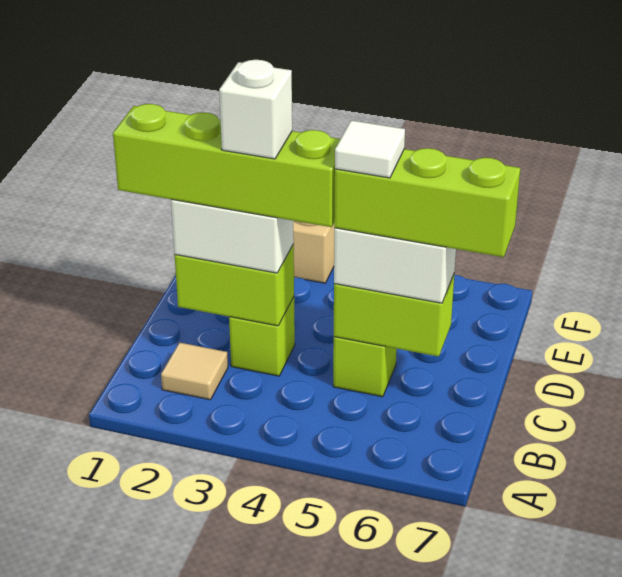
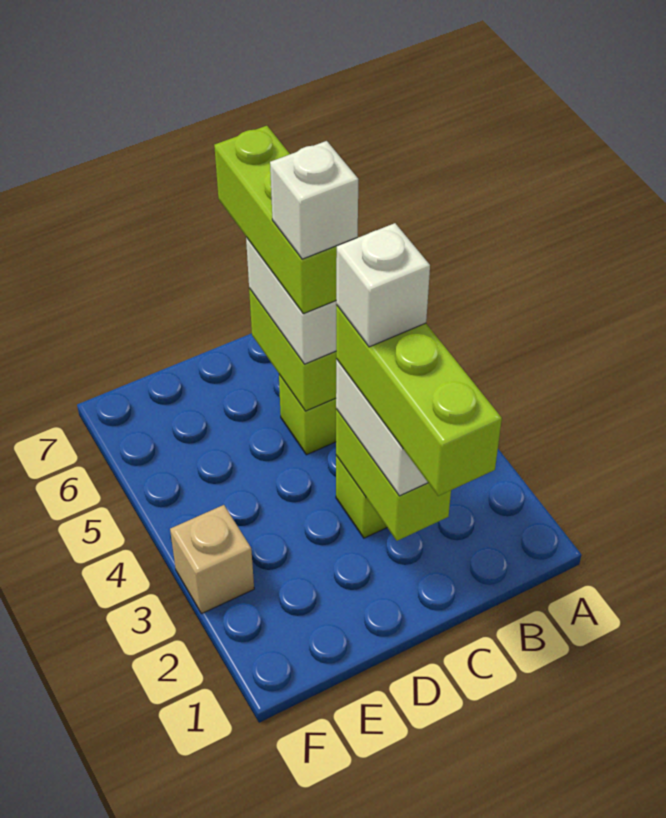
tan 1x1 tile [161,343,228,400] -> none
lime 1x4 brick [113,104,340,227] -> lime 1x3 brick [336,305,502,496]
white 1x1 tile [335,121,405,178] -> white 1x1 brick [270,141,358,259]

